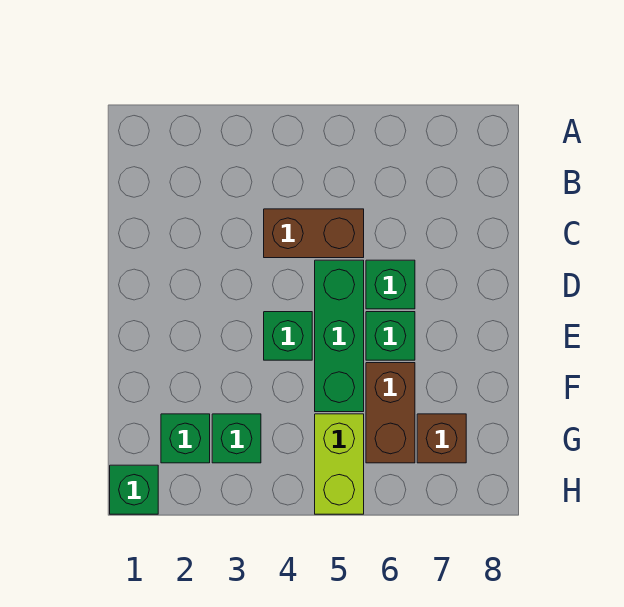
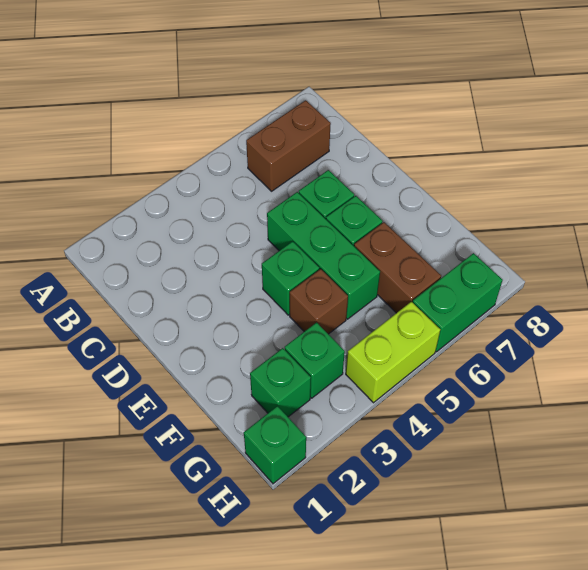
brown 1x2 brick [264,209,364,258] -> brown 1x2 brick moved to [246,100,331,191]
lime 1x2 brick [315,414,364,514] -> lime 1x2 brick turned to [346,302,440,403]
brown 1x1 brick [417,414,466,463] -> brown 1x1 brick moved to [290,269,348,334]
none -> green 1x2 brick [413,253,503,352]

